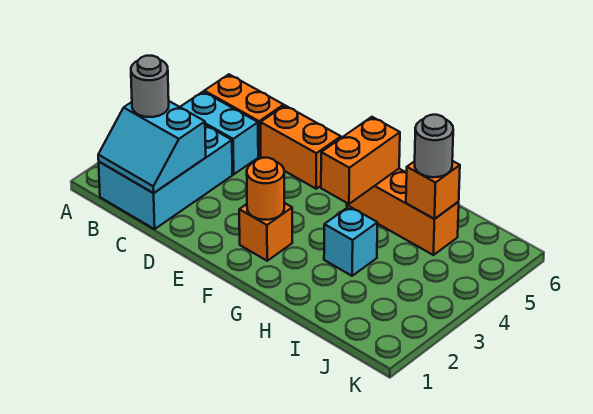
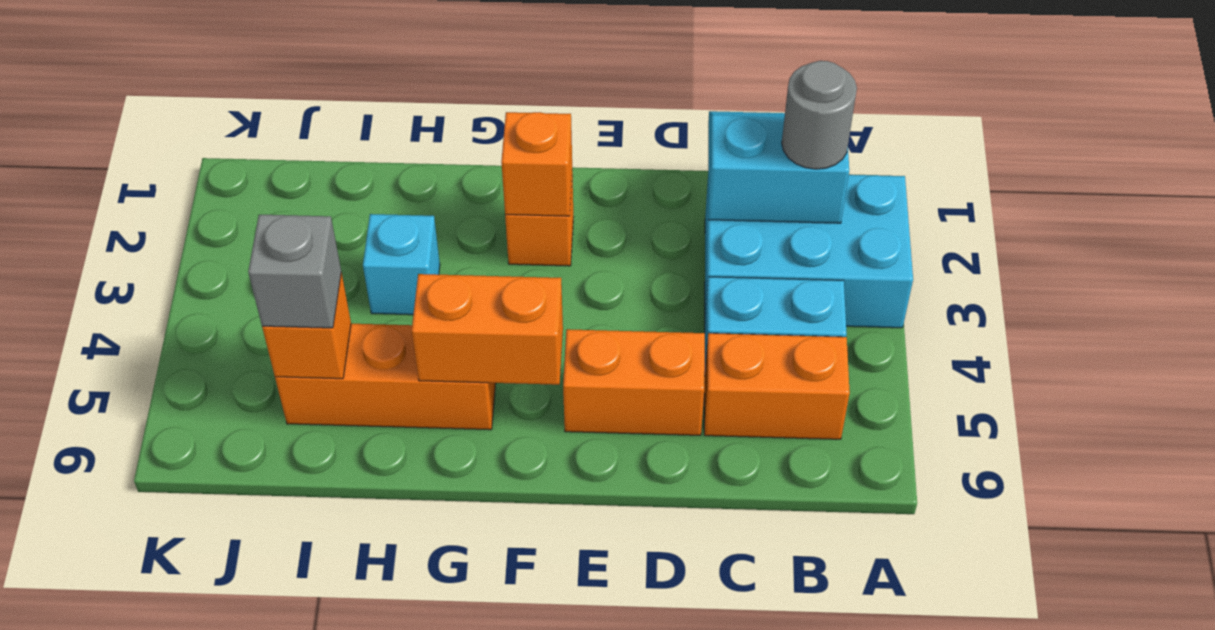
cyan 2x3 brick [99,125,232,229] -> cyan 2x3 brick turned to [705,175,913,328]
orange 1x1 round brick [247,158,284,220] -> orange 1x1 brick [501,112,572,216]
orange 1x2 brick [321,117,400,204] -> orange 1x2 brick turned to [412,274,563,385]
grey 1x1 round brick [415,115,453,177] -> grey 1x1 brick [248,215,341,328]

